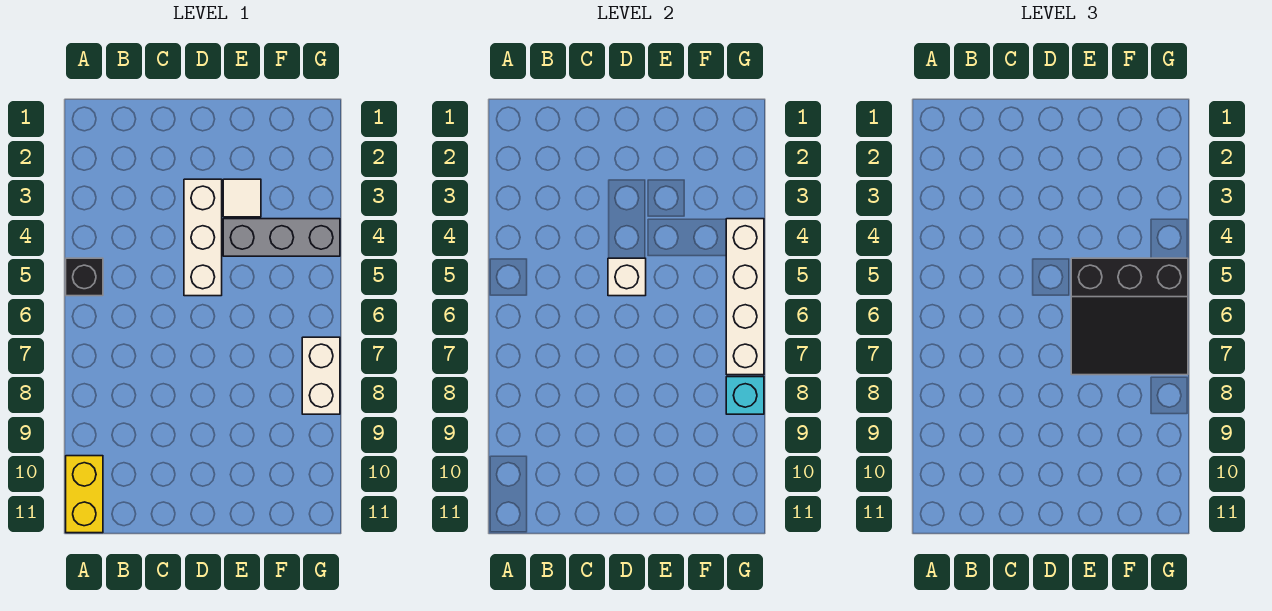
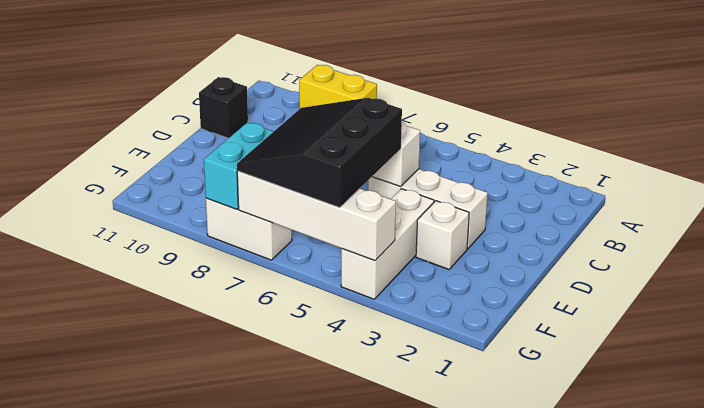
black 1x1 brick [66,258,103,296] -> black 1x1 brick moved to [199,77,248,138]
yellow 1x2 brick [66,456,103,533] -> yellow 1x2 brick moved to [299,65,377,108]
white 1x1 tile [223,179,261,217] -> white 1x1 brick [416,201,469,269]
grey 1x3 brick [223,219,340,256] -> white 1x3 brick [341,189,434,299]
cyan 1x1 brick [726,377,764,414] -> cyan 1x2 brick [204,122,274,209]

